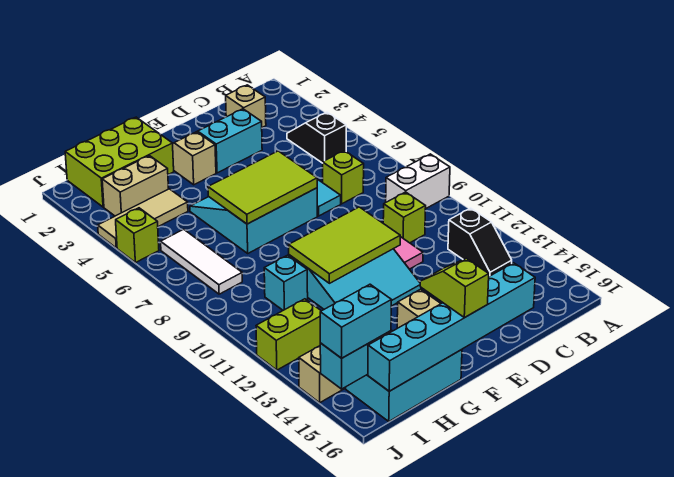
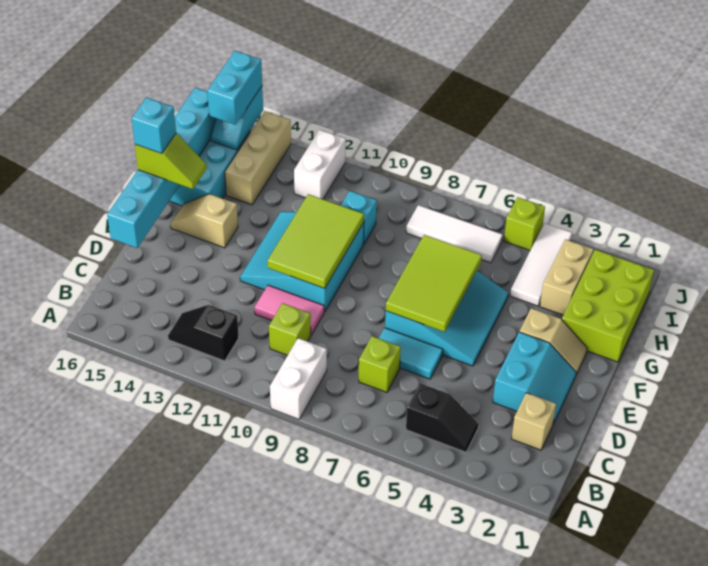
none -> cyan 1x1 brick [132,97,176,154]
tan 1x3 tile [98,189,188,248] -> white 1x3 tile [510,223,572,306]
lime 1x2 brick [256,299,321,370] -> white 1x2 brick [294,130,346,199]

